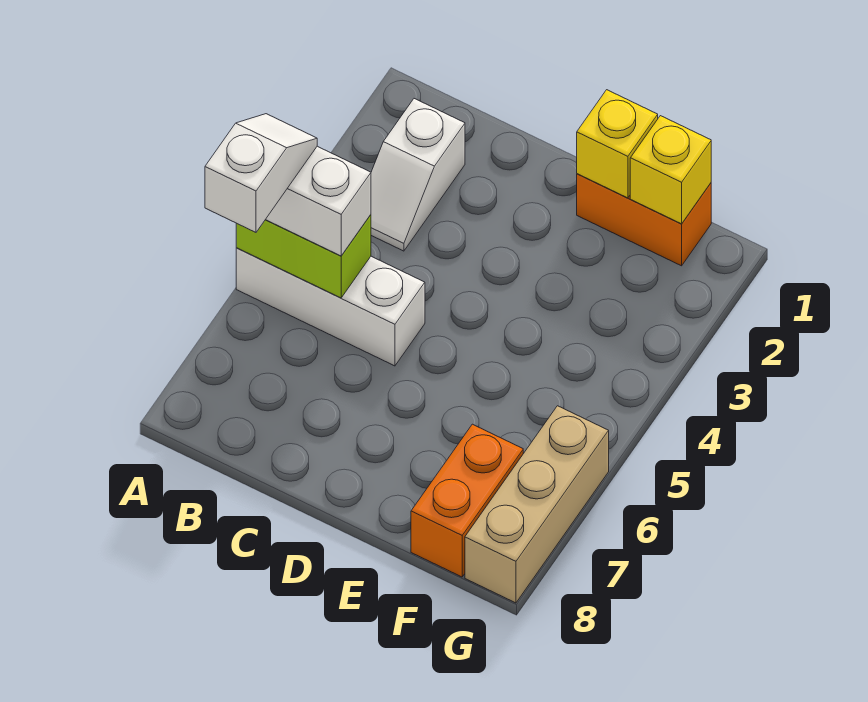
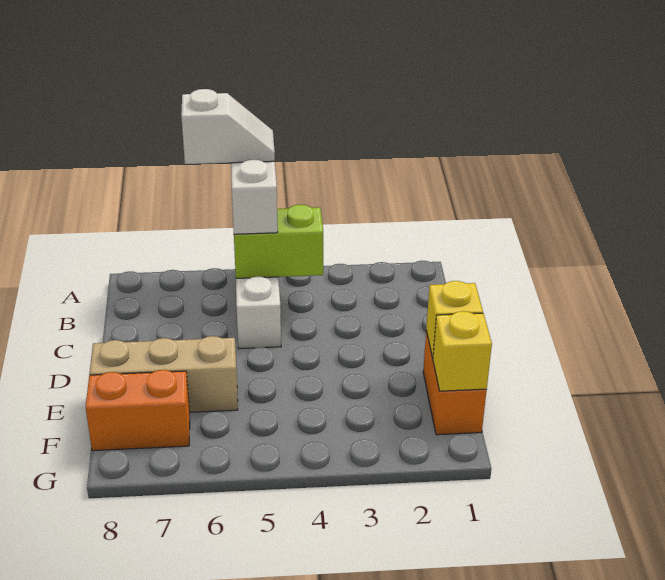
lime 1x2 brick [236,215,371,298] -> lime 1x2 brick turned to [234,205,323,278]
white 1x2 slope [371,99,465,251] -> none
tan 1x3 brick [465,406,609,603] -> tan 1x3 brick moved to [89,336,238,412]

